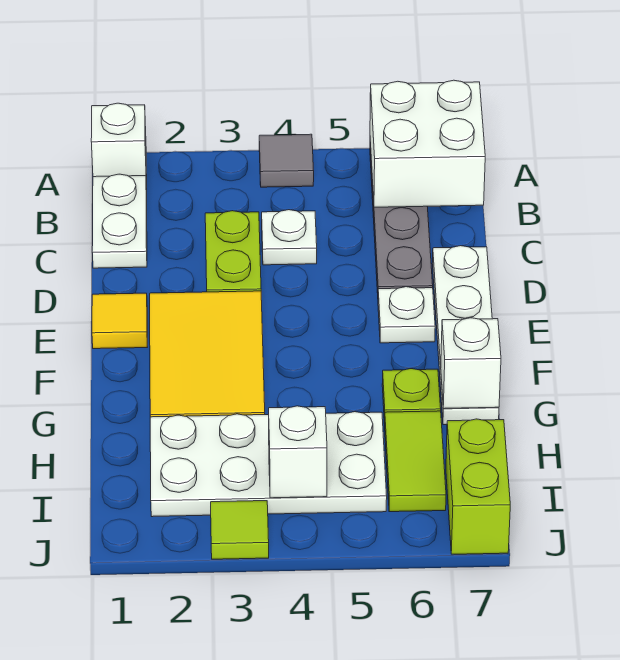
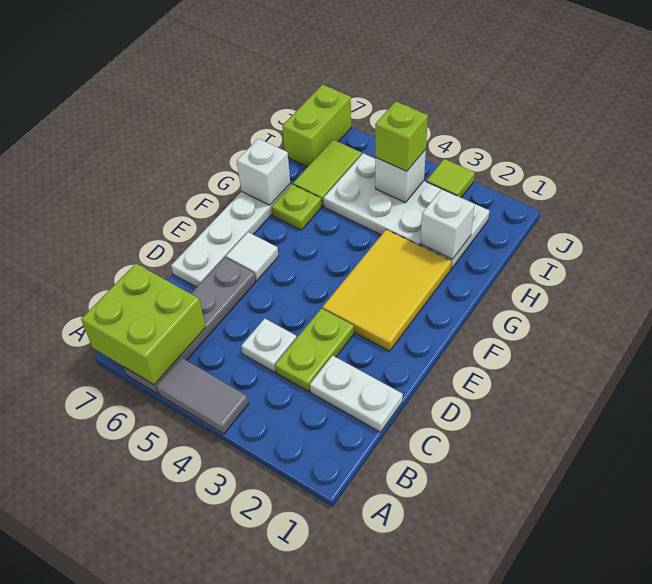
white 1x1 brick [91,103,147,188] -> white 1x1 brick moved to [420,189,475,259]
grey 1x1 tile [259,134,314,187] -> grey 1x2 tile [156,358,248,434]
white 2x2 brick [370,80,485,207] -> lime 2x2 brick [81,263,206,385]
white 1x2 plate [92,174,147,268] -> white 1x2 plate turned to [310,356,403,432]
yellow 1x1 tile [92,293,147,349] -> none
white 1x1 plate [378,287,435,343] -> white 1x1 tile [226,232,278,281]
none -> lime 1x1 brick [375,101,428,171]

